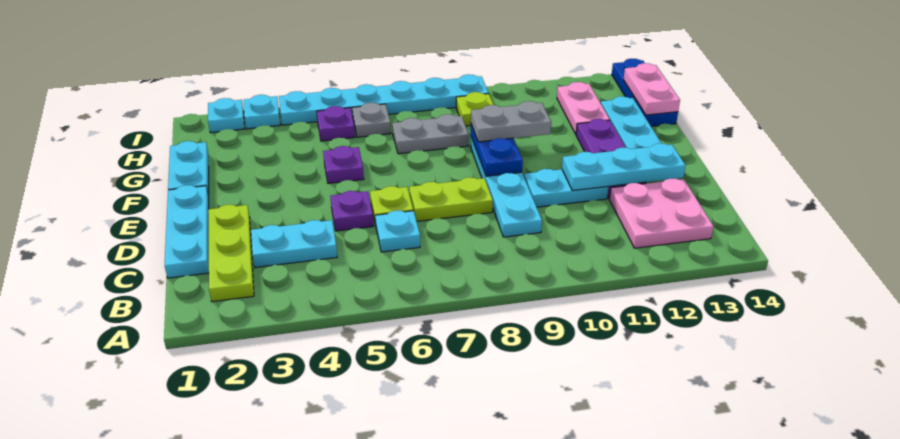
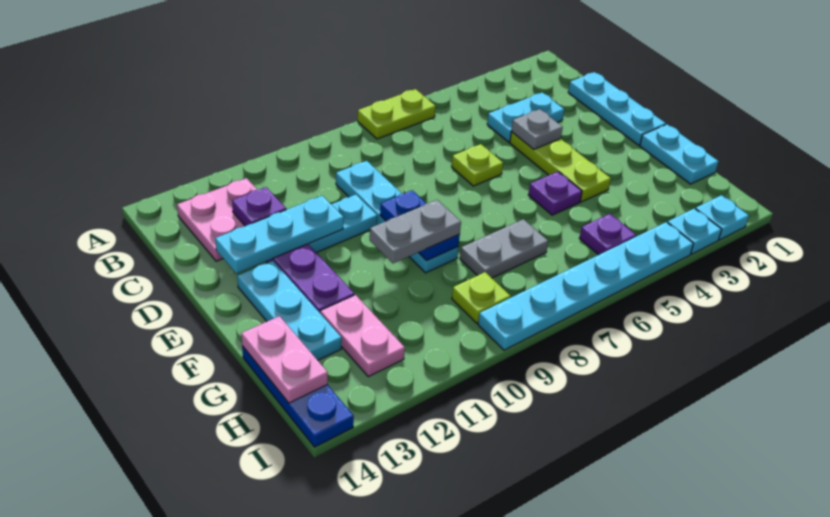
lime 1x3 plate [208,205,254,302] -> lime 1x3 plate moved to [510,132,611,202]
cyan 1x1 plate [375,211,420,252] -> none
purple 1x1 plate [330,191,374,231] -> purple 1x1 plate moved to [232,187,286,226]
lime 1x2 plate [409,177,493,221] -> lime 1x2 plate moved to [358,89,436,139]
grey 1x1 plate [352,103,391,137] -> grey 1x1 plate moved to [511,109,563,149]

